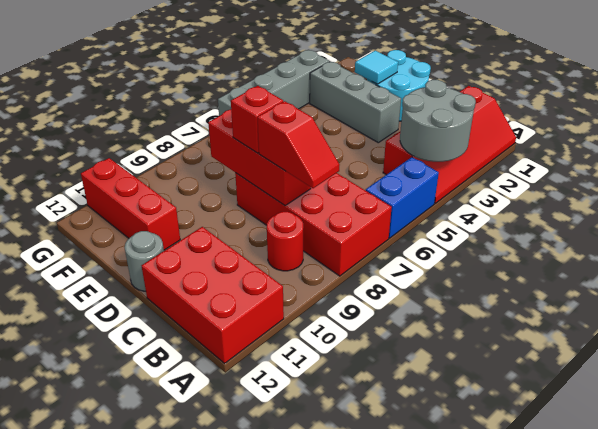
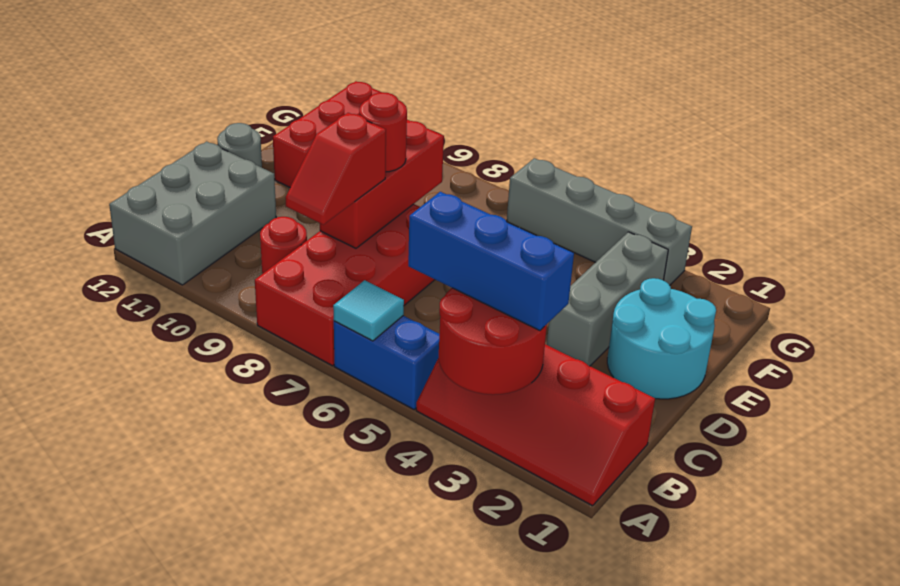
grey 2x2 round brick [400,80,476,162] -> red 2x2 round brick [439,288,547,395]
red 2x3 brick [142,227,284,363] -> grey 2x3 brick [109,141,276,285]
none -> blue 1x3 brick [408,192,574,331]
red 1x1 brick [231,86,283,153] -> red 1x1 round brick [359,92,407,172]
cyan 1x1 tile [355,51,398,84] -> cyan 1x1 tile moved to [333,280,404,341]

